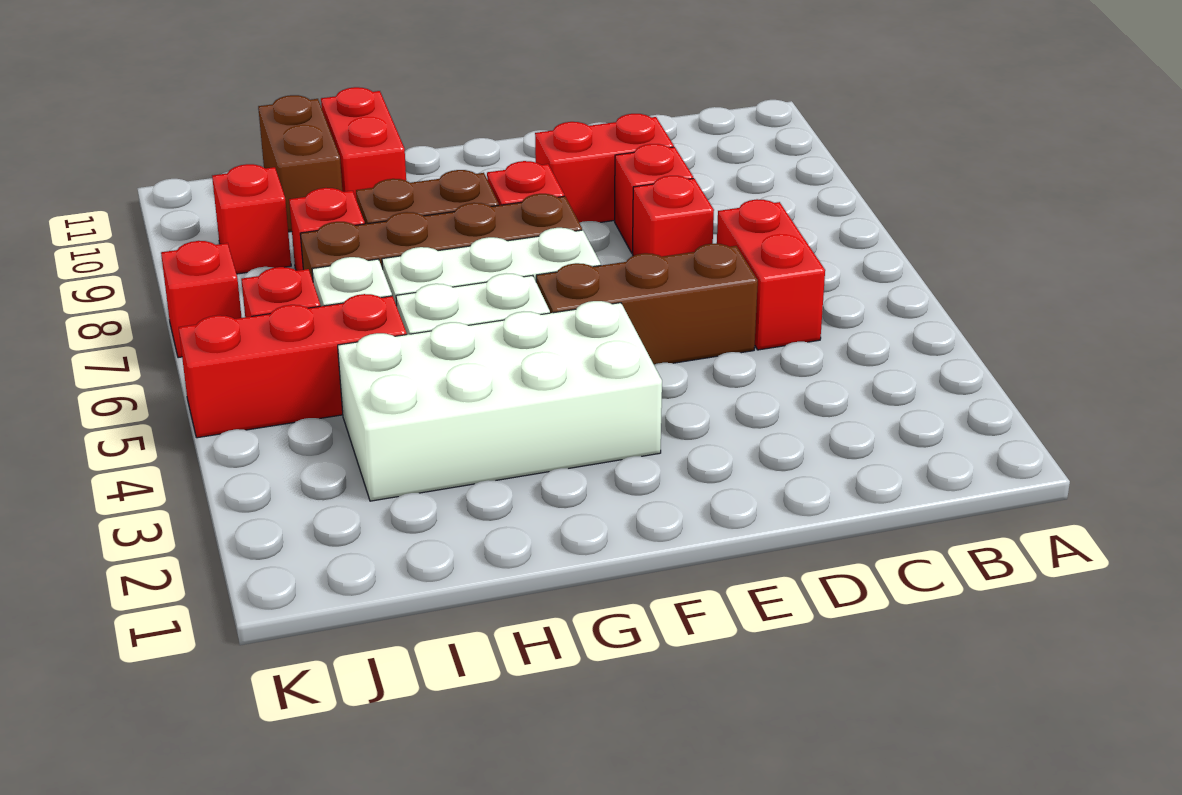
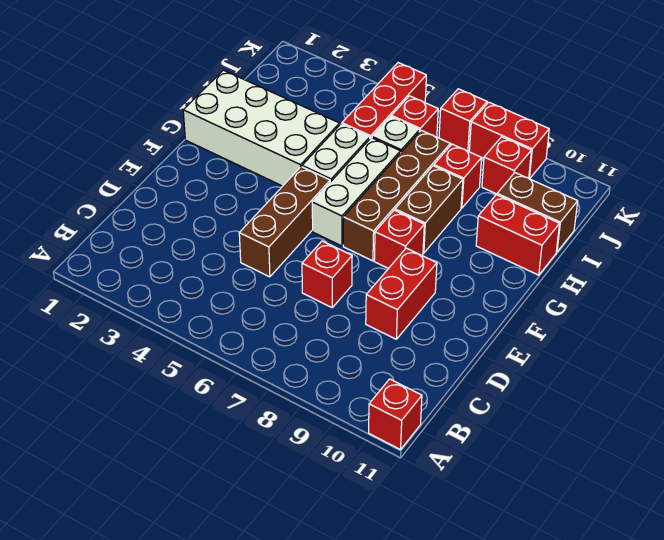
red 1x2 brick [717,199,825,350] -> red 1x2 brick moved to [469,102,549,179]
red 1x1 brick [615,144,693,253] -> red 1x1 brick moved to [369,379,422,450]
white 2x4 brick [338,301,662,501] -> white 2x4 brick turned to [183,70,340,186]

